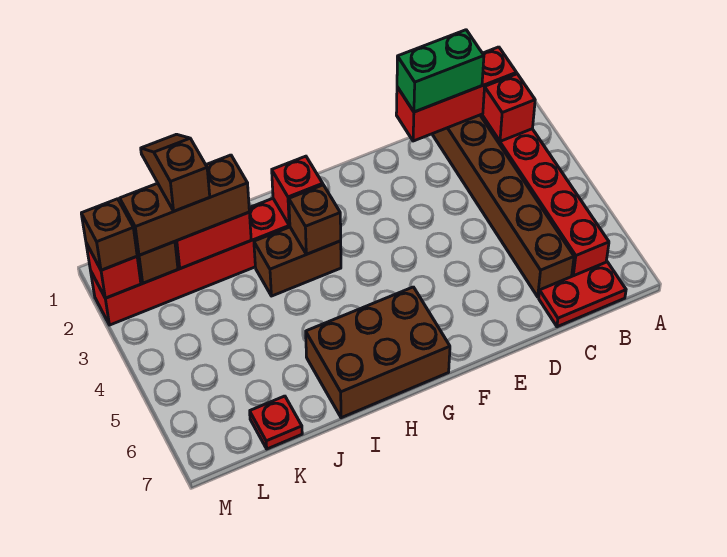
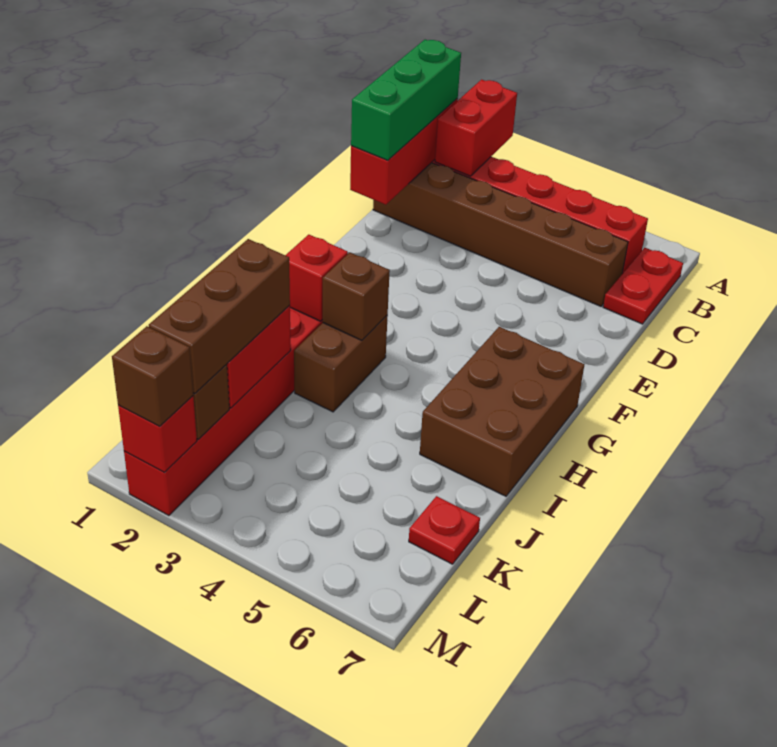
red 1x1 brick [483,74,535,141] -> red 1x2 brick [435,80,517,176]
green 1x2 brick [397,30,484,112] -> green 1x3 brick [351,40,461,160]
brown 1x2 slope [141,134,210,211] -> none

